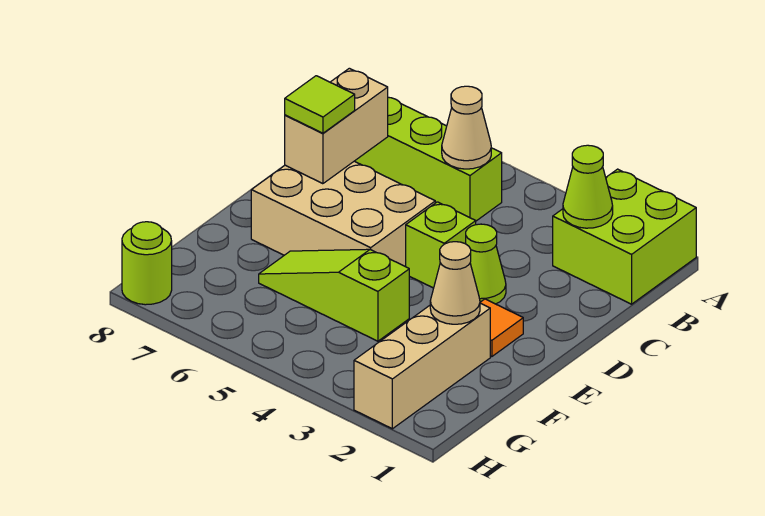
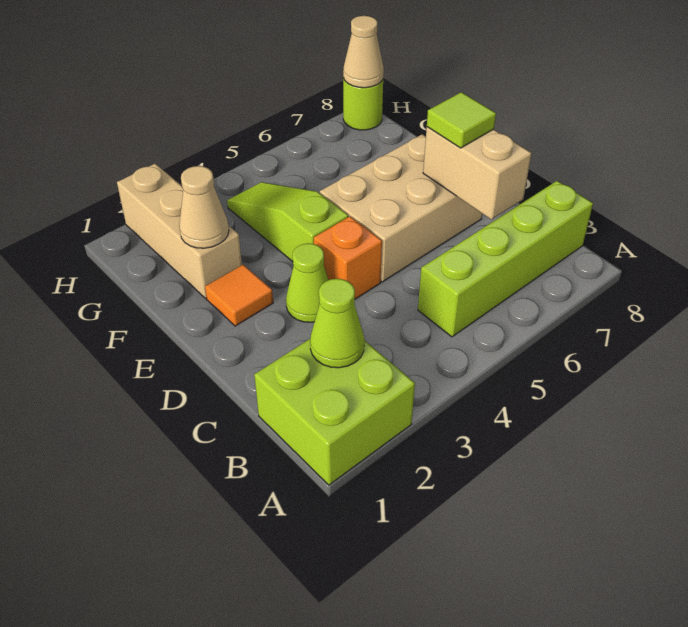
tan 1x1 cone [442,86,491,169] -> tan 1x1 cone moved to [343,16,384,88]
lime 1x1 brick [406,202,476,288] -> orange 1x1 brick [314,217,382,299]
lime 1x3 slope [259,249,409,341] -> lime 1x3 slope turned to [227,182,348,262]

